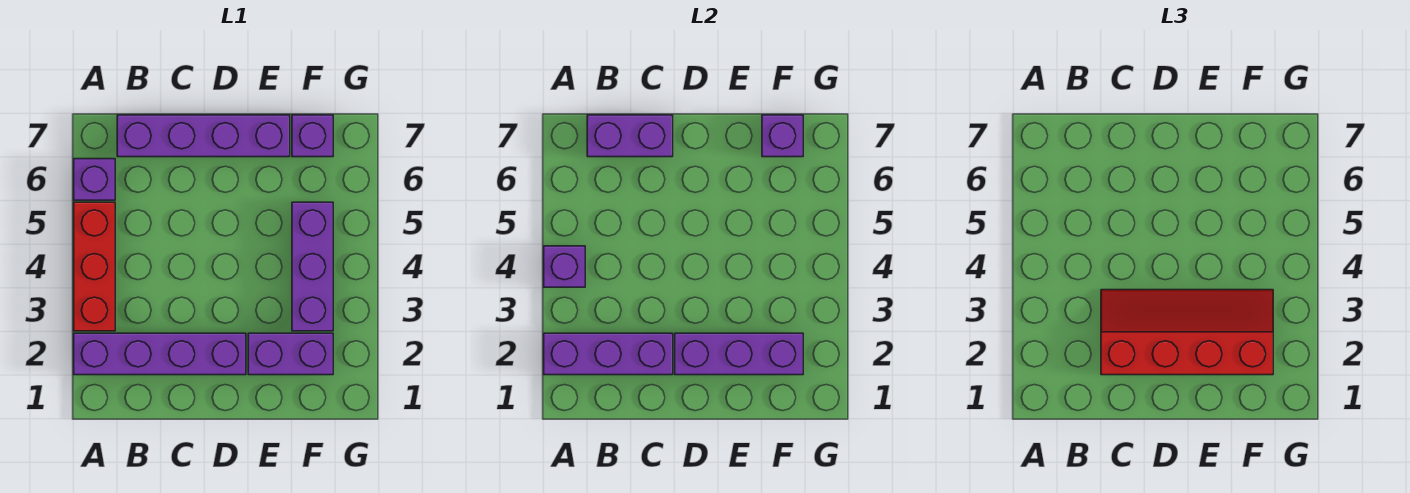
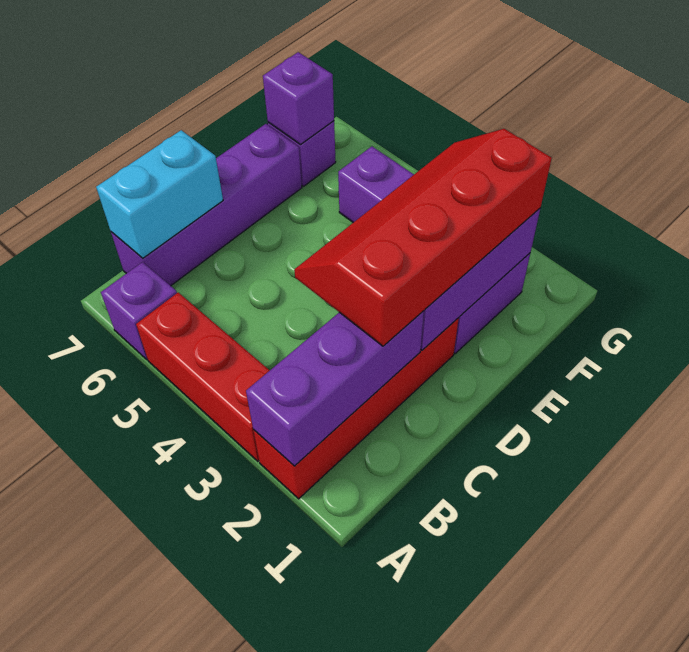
purple 1x4 brick [74,333,246,375] -> red 1x4 brick [253,318,459,499]
purple 1x1 brick [544,246,585,287] -> none
purple 1x2 brick [587,115,673,157] -> cyan 1x2 brick [96,130,223,258]

